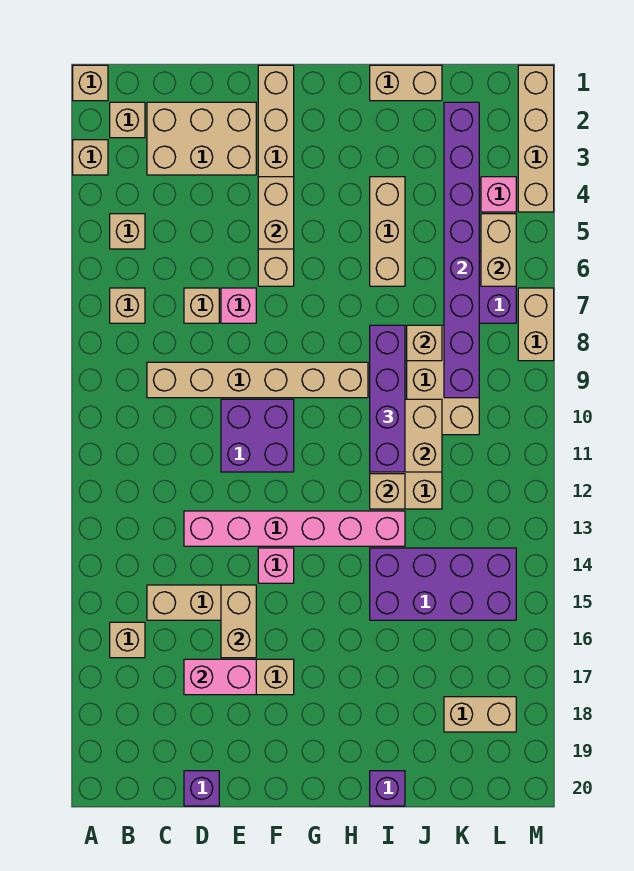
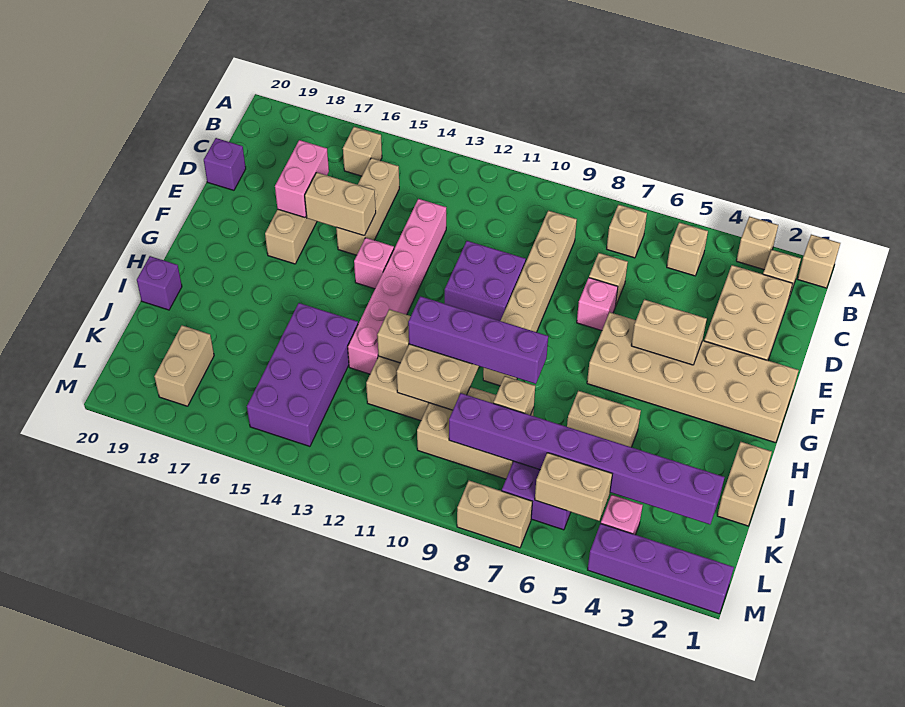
tan 1x6 brick [258,65,294,286] -> tan 2x6 brick [587,312,799,443]
tan 1x3 brick [370,177,405,286] -> tan 1x2 brick [567,391,641,447]
tan 1x4 brick [518,65,554,212] -> purple 1x4 brick [588,523,734,614]

